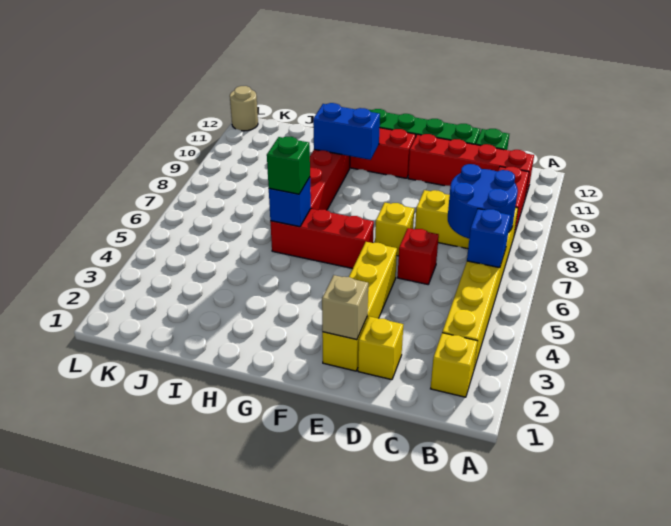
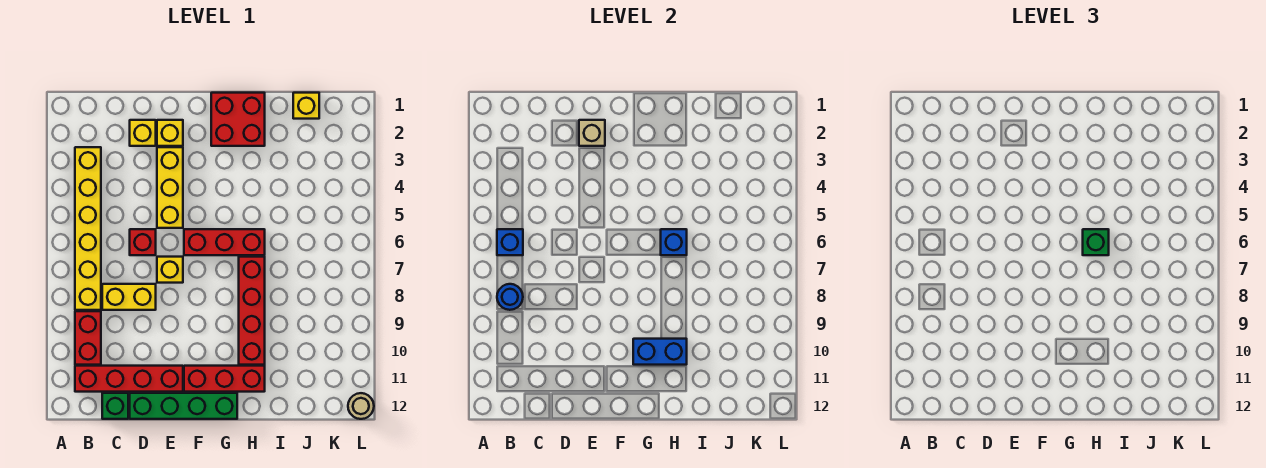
yellow 1x1 brick [431,333,477,397] -> yellow 1x1 brick moved to [293,93,319,119]
blue 2x2 round brick [448,164,518,239] -> blue 1x1 round brick [497,284,523,310]
none -> red 2x2 brick [211,93,265,146]

